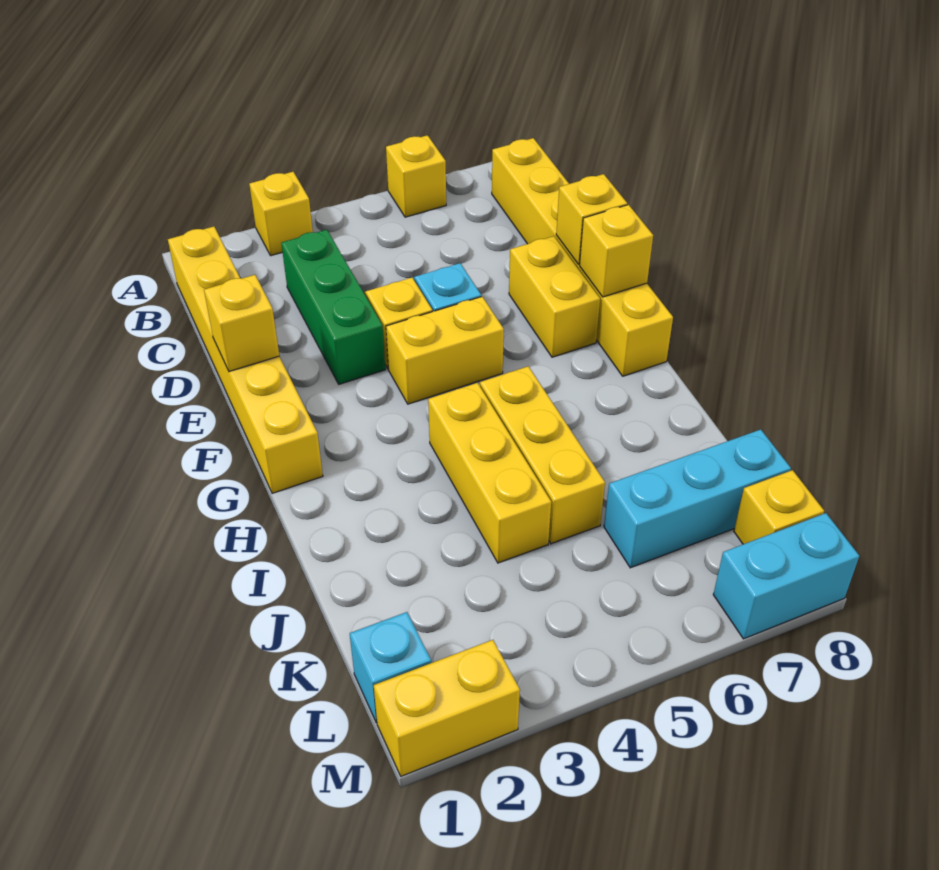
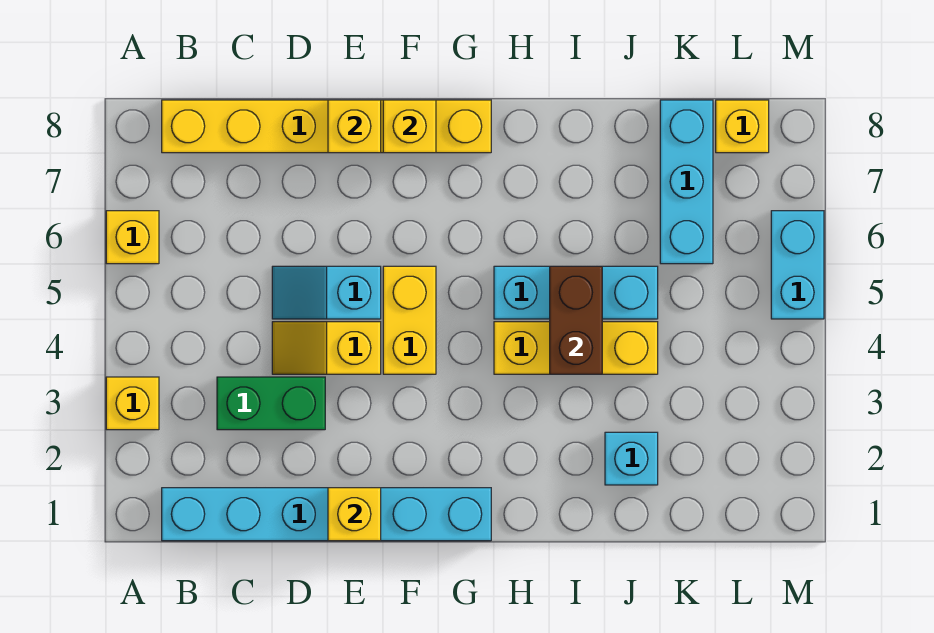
yellow 1x6 brick [168,226,323,493] -> cyan 1x6 brick [162,488,491,541]
green 1x3 brick [281,230,385,384] -> green 1x2 brick [217,377,325,430]
yellow 1x2 brick [509,236,600,357] -> none
yellow 1x3 brick [480,366,605,544] -> cyan 1x3 brick [494,266,658,319]
none -> brown 1x2 brick [550,266,602,374]
cyan 1x1 brick [350,612,431,723] -> cyan 1x1 brick moved to [605,432,658,485]
yellow 1x2 brick [374,640,520,776] -> none
cyan 1x2 brick [713,513,859,639] -> cyan 1x2 brick moved to [771,211,824,319]

